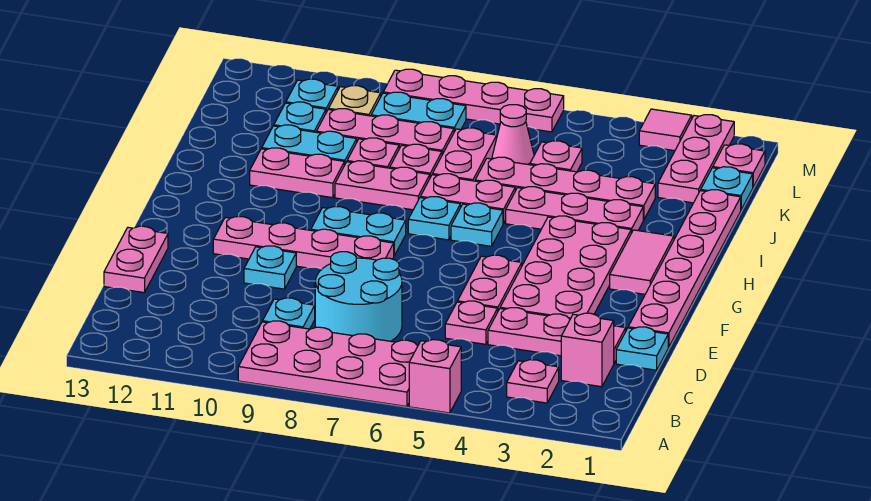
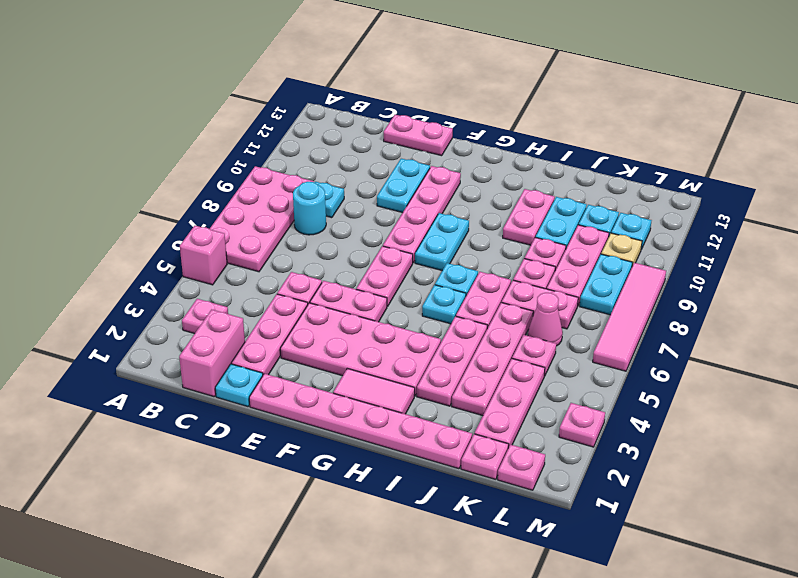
pink 1x1 brick [561,313,614,387] -> pink 1x2 brick [179,310,245,397]
cyan 2x2 round brick [315,252,402,341] -> cyan 1x1 round brick [293,182,326,235]
cyan 1x1 plate [244,246,296,289] -> cyan 1x2 plate [377,159,430,213]
pink 1x2 plate [335,161,430,210] -> pink 1x2 plate moved to [356,246,413,307]
cyan 1x1 plate [701,167,753,210] -> pink 1x1 plate [461,434,509,479]
pink 1x3 plate [658,115,734,203] -> pink 1x3 plate turned to [475,359,545,448]
pink 1x1 tile [639,109,692,151] -> pink 1x1 plate [559,403,605,447]
pink 1x4 plate [383,69,564,132] -> pink 1x4 tile [593,263,666,371]

